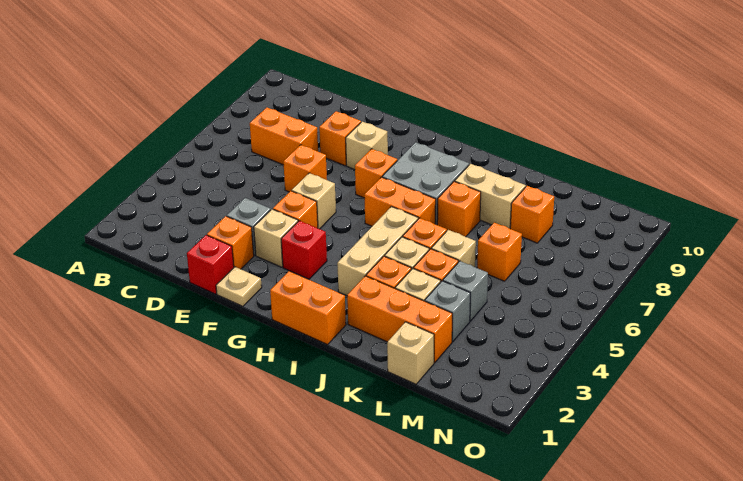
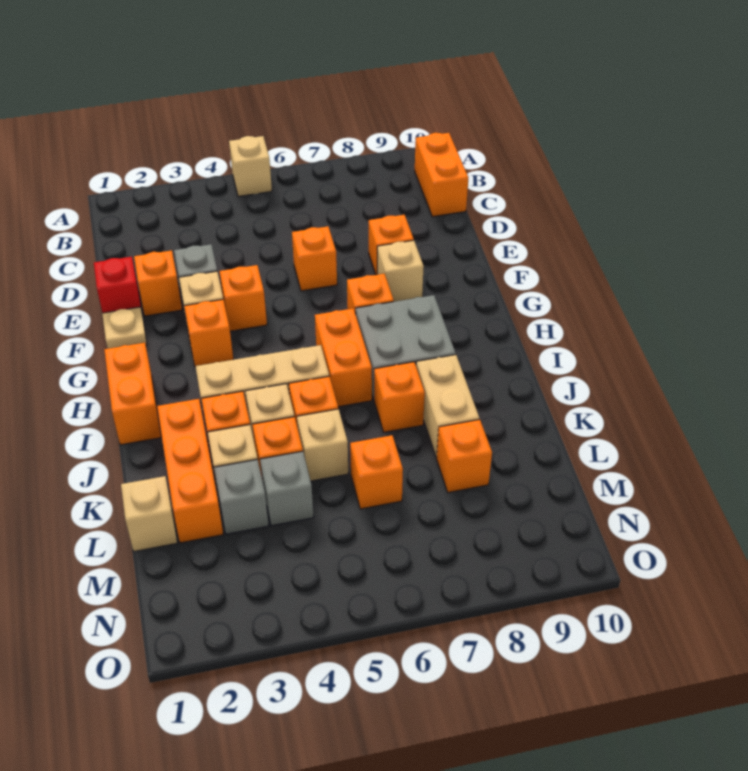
orange 1x2 brick [250,108,318,165] -> orange 1x2 brick moved to [415,133,468,217]
tan 1x1 brick [292,173,336,229] -> tan 1x1 brick moved to [229,136,272,197]
red 1x1 brick [281,221,327,279] -> orange 1x1 brick [184,299,233,366]

